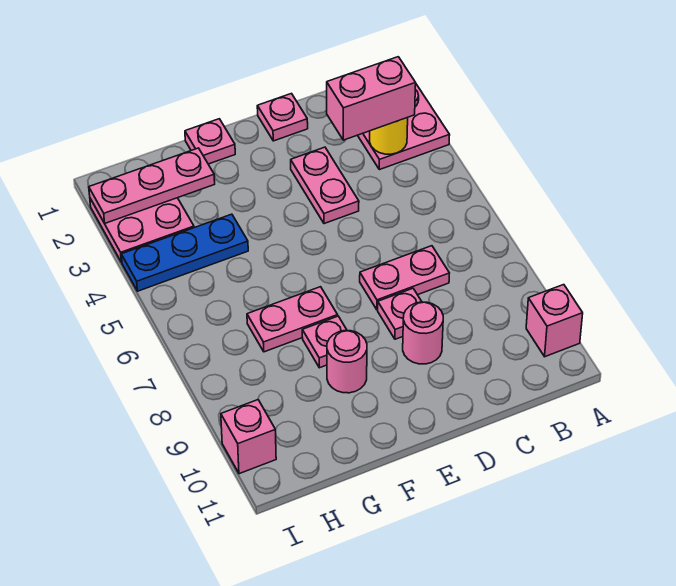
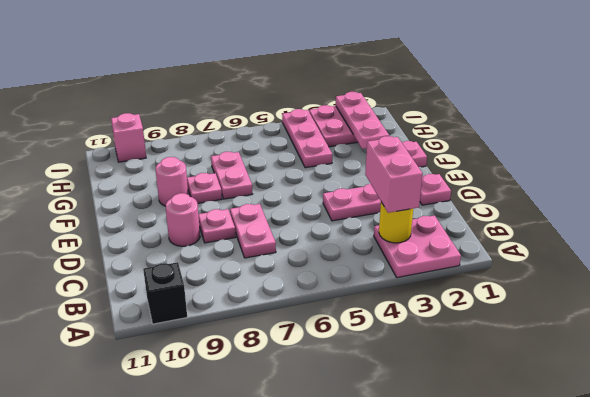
pink 1x1 brick [526,285,583,357] -> black 1x1 brick [143,262,187,324]
blue 1x3 plate [121,214,248,291] -> pink 1x3 plate [282,109,332,168]

